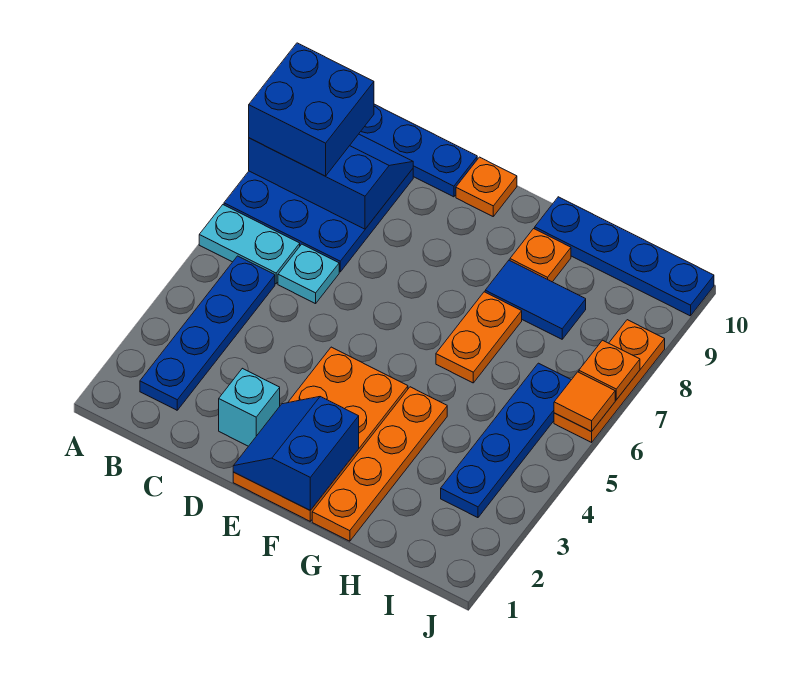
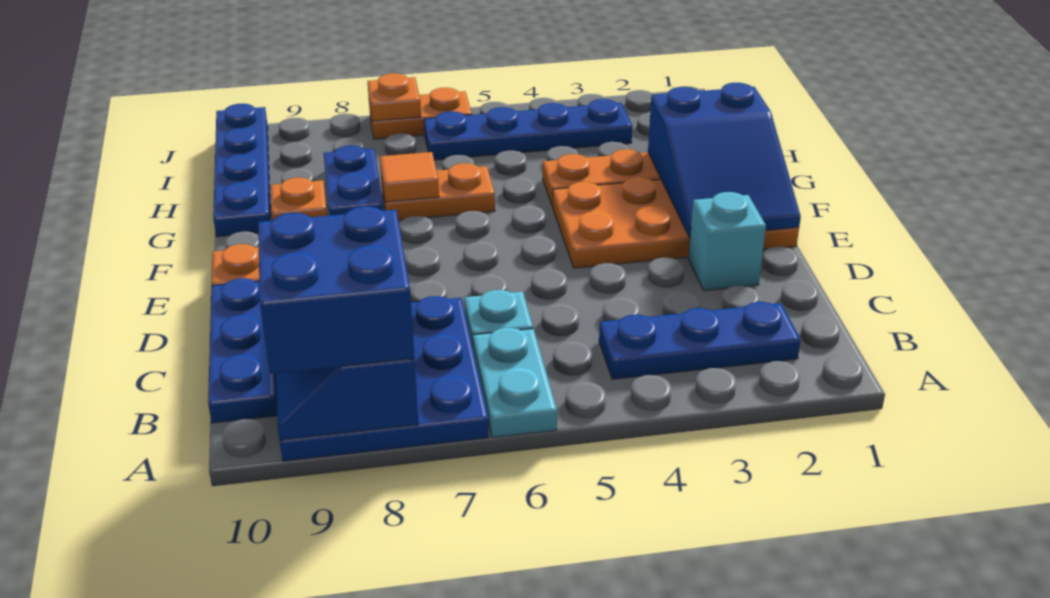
blue 1x4 plate [140,256,275,410] -> blue 1x3 plate [599,302,801,379]
blue 2x2 slope [233,397,359,510] -> blue 2x3 slope [648,83,801,238]
blue 1x2 tile [485,260,586,339] -> blue 1x2 plate [323,145,384,215]
orange 1x3 plate [554,320,665,442] -> orange 1x2 plate [369,88,472,139]
orange 1x1 tile [554,372,615,432] -> orange 1x1 tile moved to [380,152,439,202]

